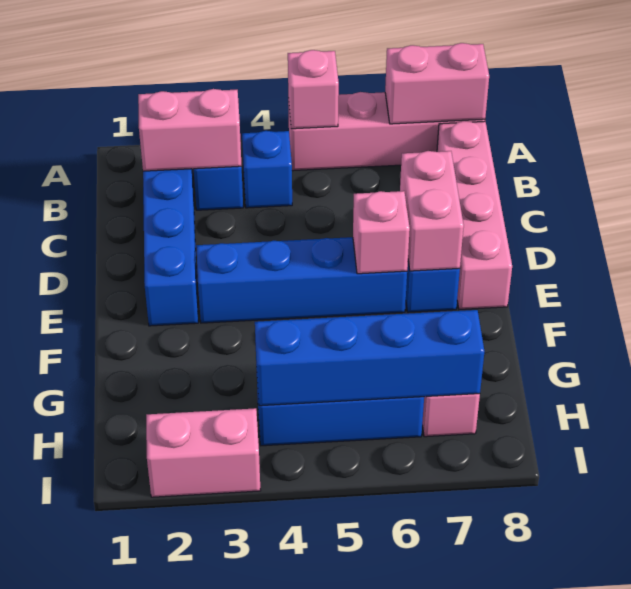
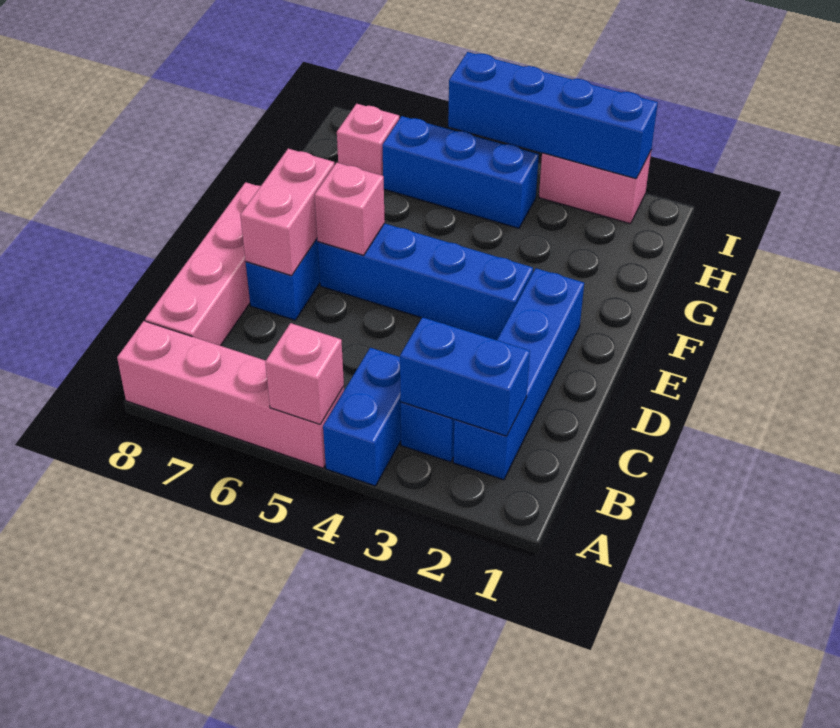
pink 1x2 brick [385,43,489,124] -> none
pink 1x2 brick [138,89,242,171] -> blue 1x2 brick [400,317,530,436]
blue 1x1 brick [242,131,292,208] -> blue 1x2 brick [323,348,401,486]
blue 1x4 brick [255,310,485,406] -> blue 1x4 brick moved to [448,52,658,179]

